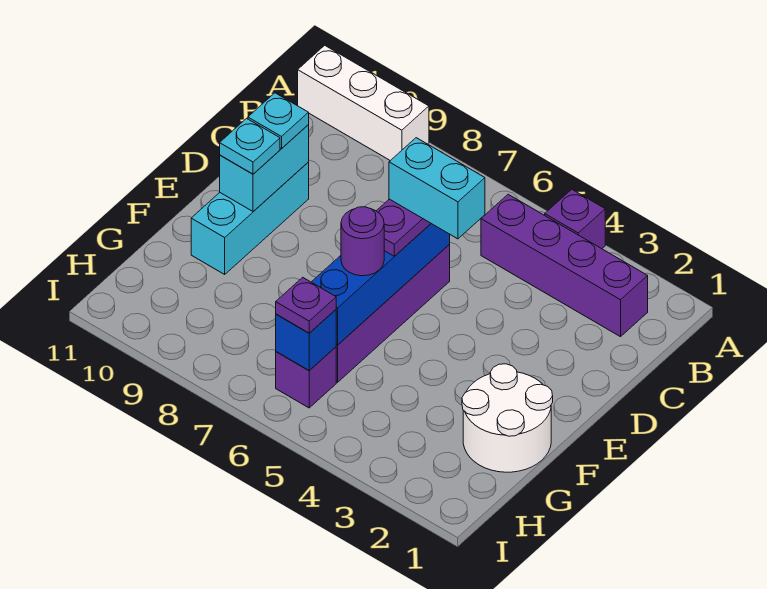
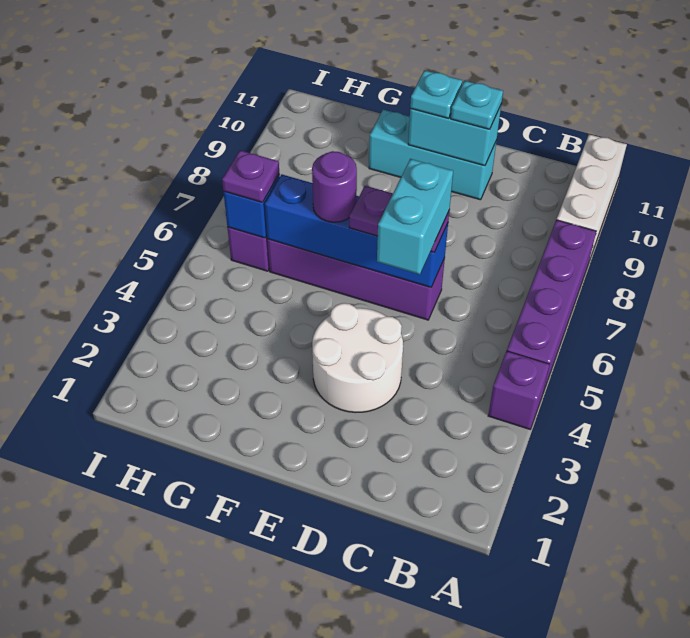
purple 1x4 brick [481,194,648,337] -> purple 1x4 brick moved to [507,220,596,392]
white 2x2 round brick [462,364,553,472] -> white 2x2 round brick moved to [312,303,403,413]

